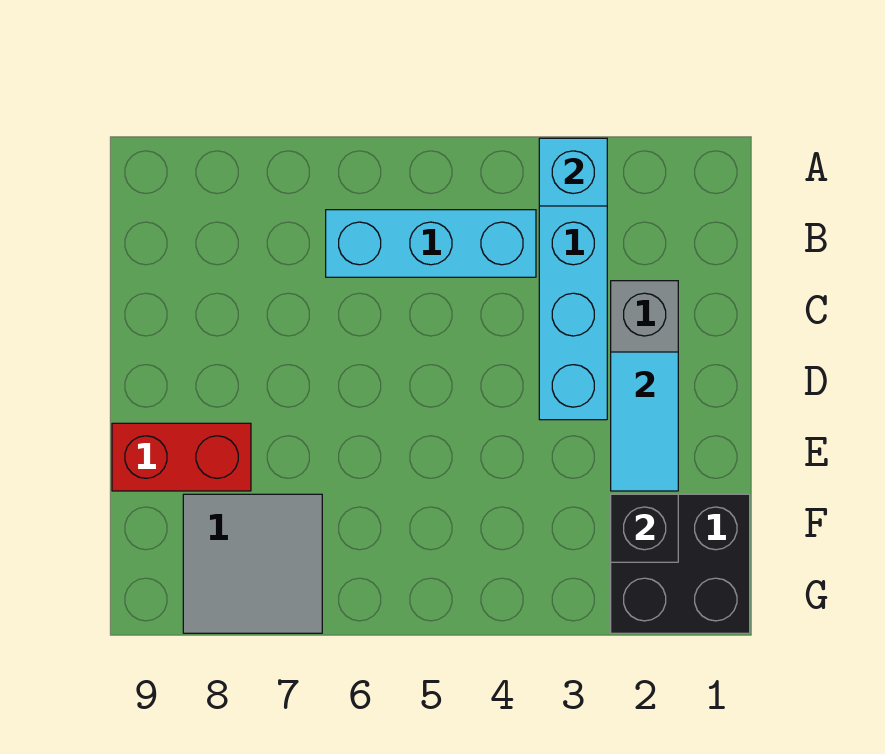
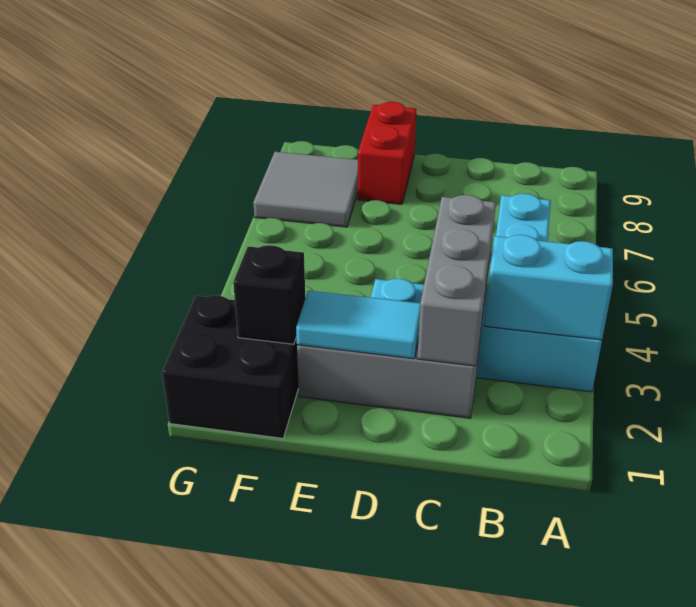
cyan 1x1 brick [539,138,607,206] -> cyan 1x2 brick [484,235,613,340]
none -> grey 1x3 brick [417,195,496,366]

